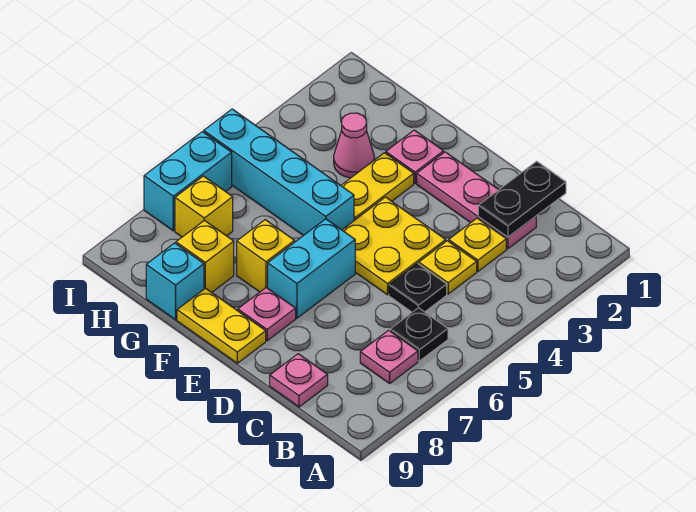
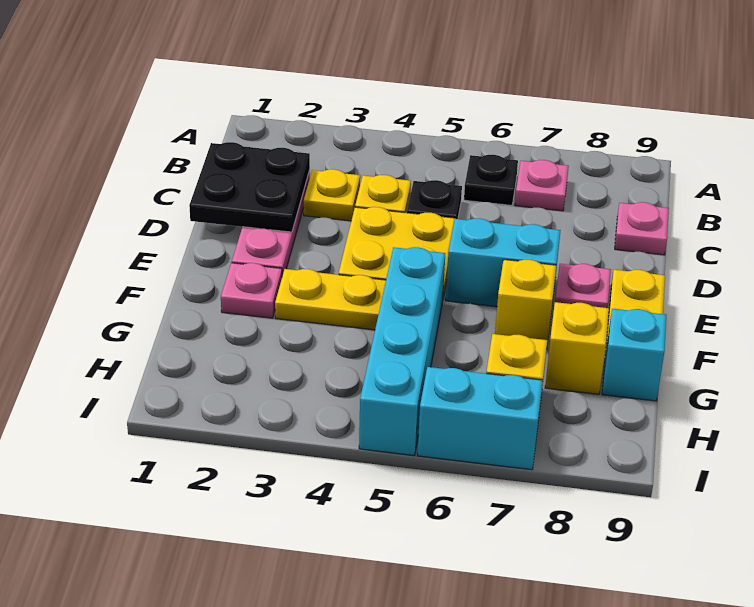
black 1x2 plate [478,161,566,237] -> black 2x2 plate [189,142,310,232]
pink 1x1 cone [334,113,374,178] -> none

